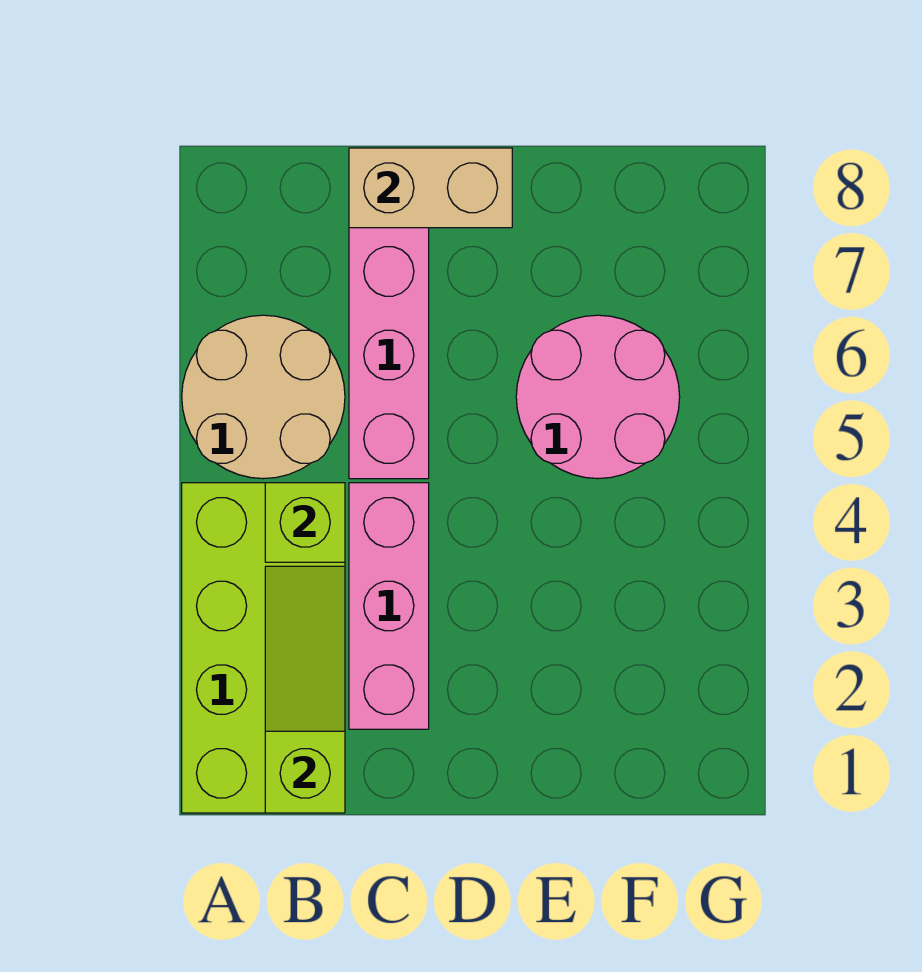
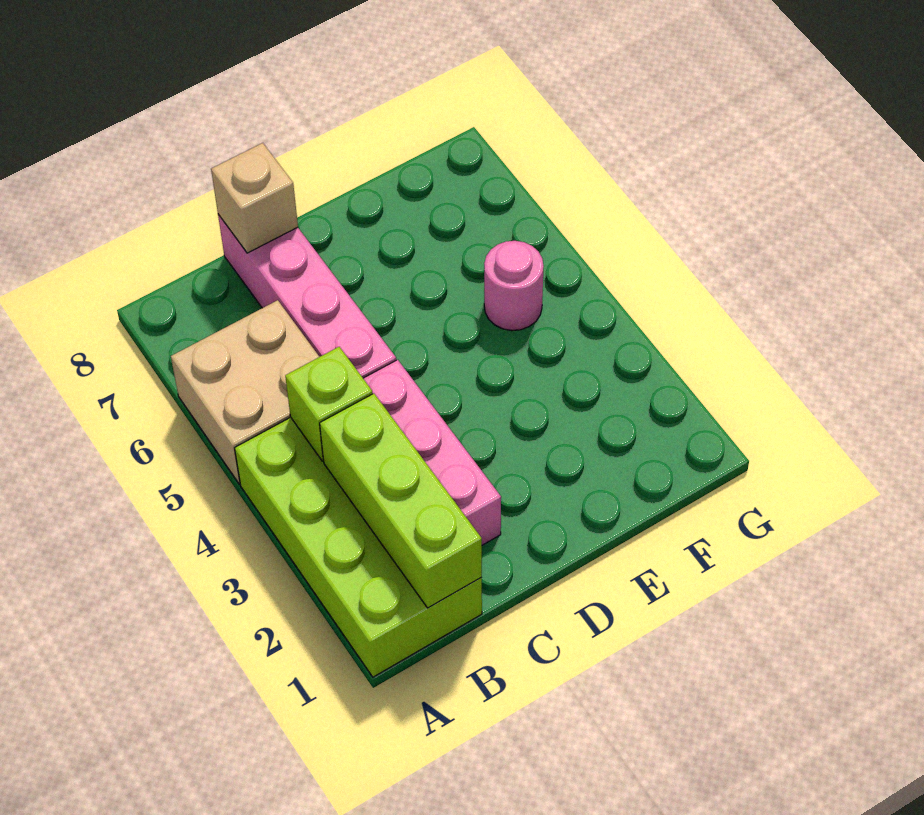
tan 2x2 round brick [182,315,345,479] -> tan 2x2 brick [171,300,319,484]
lime 1x3 slope [265,566,345,813] -> lime 1x3 brick [320,394,482,608]
tan 1x2 brick [349,148,512,228] -> tan 1x1 brick [211,143,298,253]
pink 2x2 round brick [516,315,680,479] -> pink 1x1 round brick [484,241,544,331]

